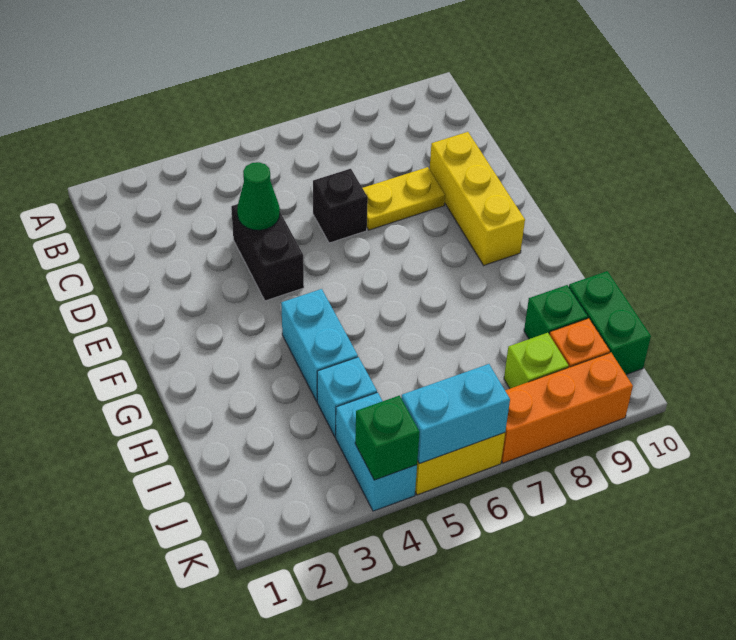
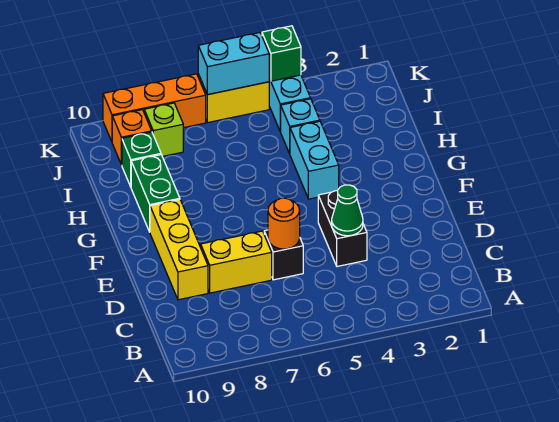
none -> orange 1x1 round brick [268,198,300,249]
yellow 1x2 plate [363,167,445,230] -> yellow 1x2 brick [201,231,272,293]
green 1x2 brick [569,271,651,375] -> green 1x2 brick moved to [131,155,180,232]

